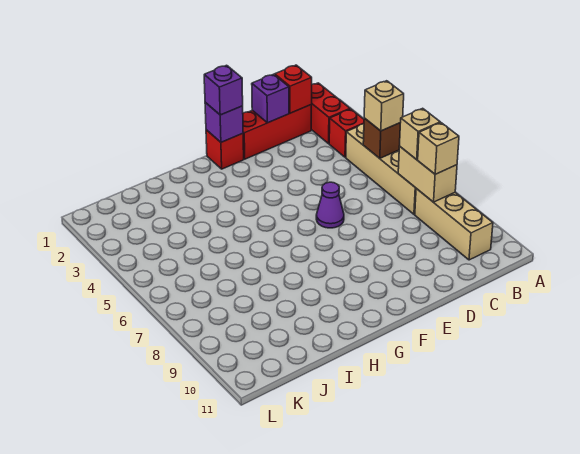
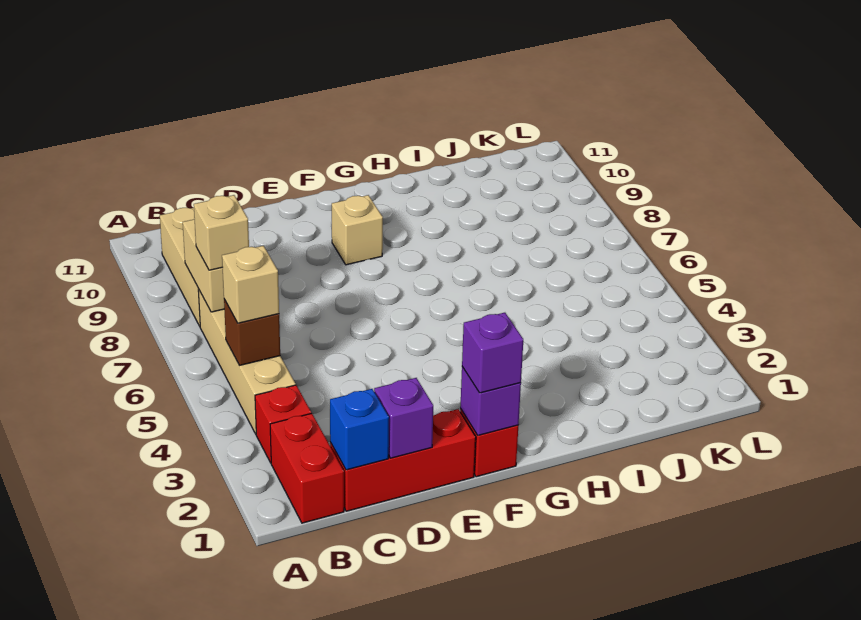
tan 1x1 brick [418,123,459,174] -> tan 1x1 brick moved to [332,195,383,265]
red 1x1 brick [275,65,312,113] -> blue 1x1 brick [330,389,389,470]
purple 1x1 cone [316,182,344,228] -> none

